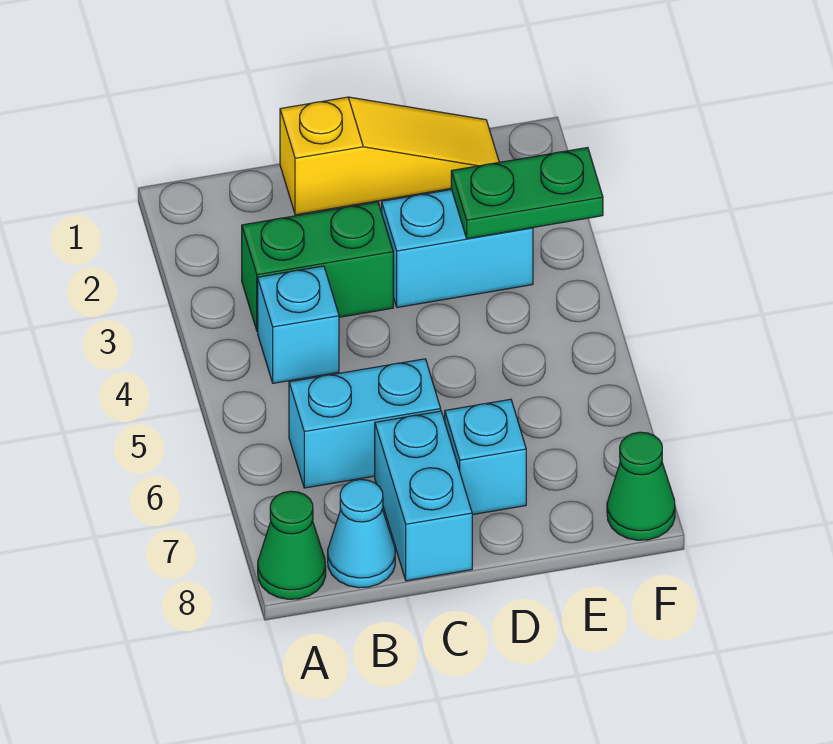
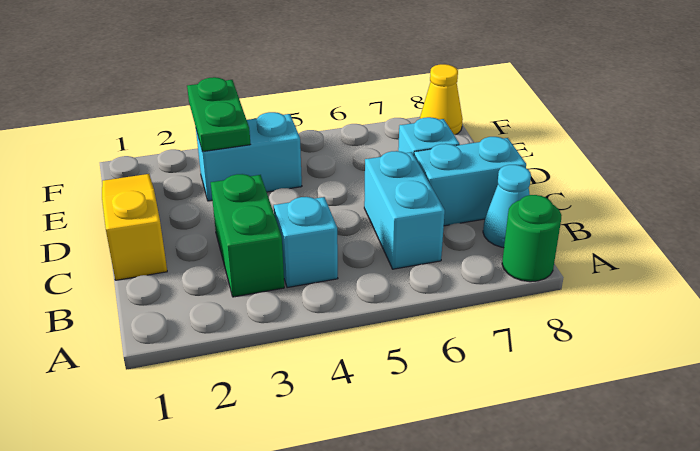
green 1x1 cone [258,491,326,599] -> green 1x1 round brick [502,195,562,282]
cyan 1x2 brick [382,190,533,307] -> cyan 1x2 brick turned to [196,112,302,201]
green 1x1 cone [607,432,675,540] -> yellow 1x1 cone [420,64,463,135]

